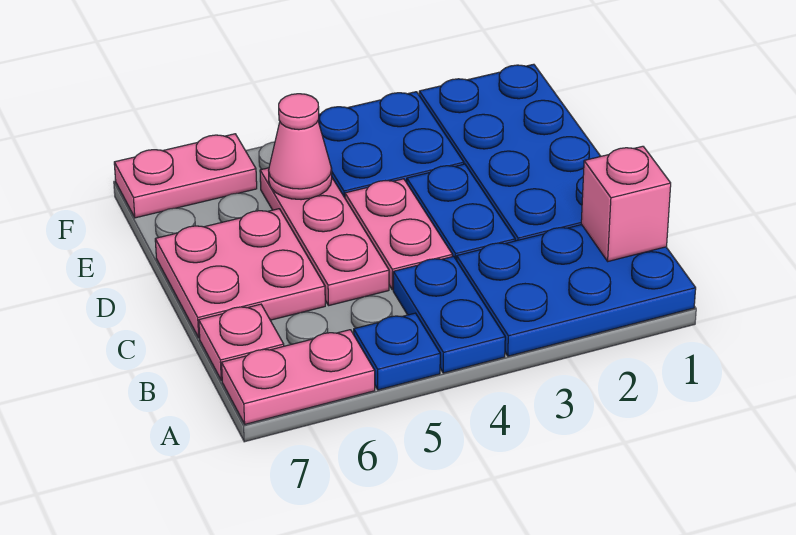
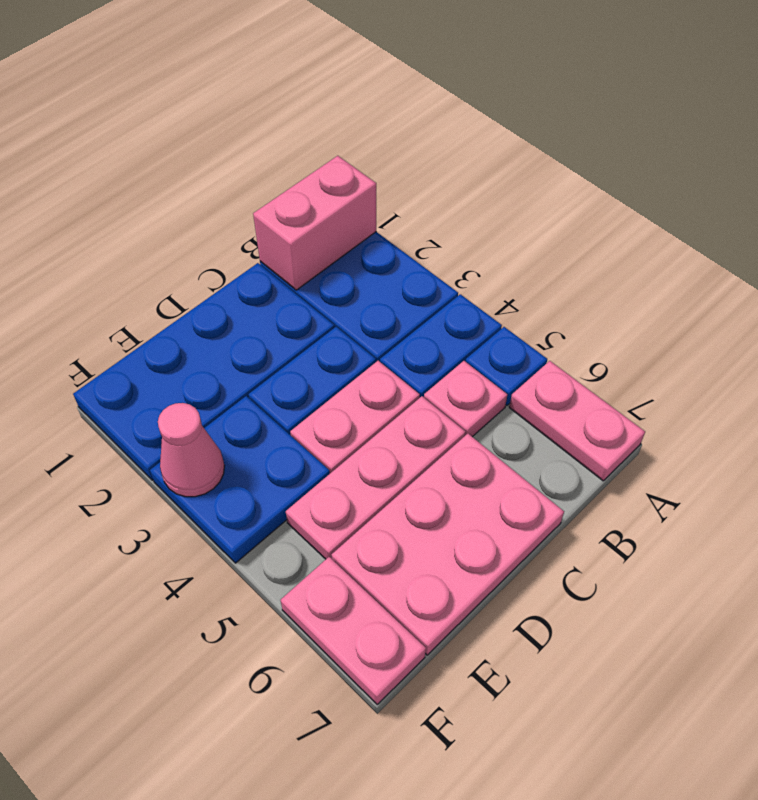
pink 1x1 brick [581,146,671,261] -> pink 1x2 brick [253,156,376,290]
pink 1x1 plate [199,304,284,381] -> pink 1x1 plate moved to [424,361,507,437]
pink 2x2 plate [155,209,325,338] -> pink 2x3 plate [332,434,564,655]
pink 1x1 cone [269,94,332,200] -> pink 1x1 cone moved to [158,403,224,497]

